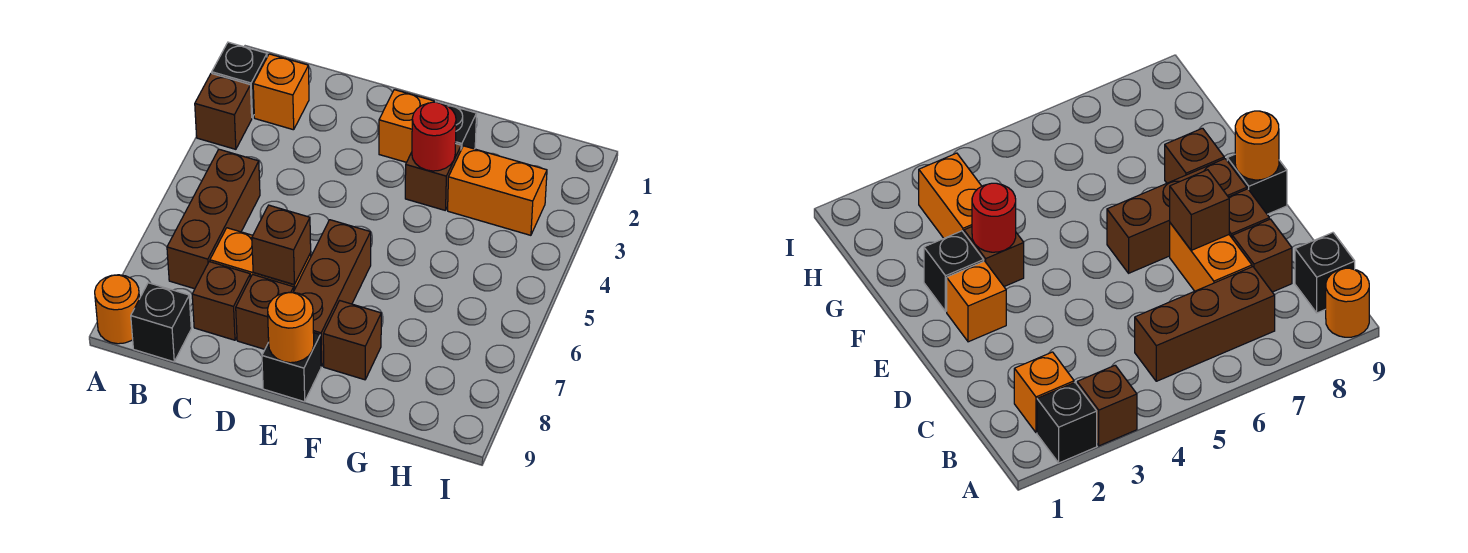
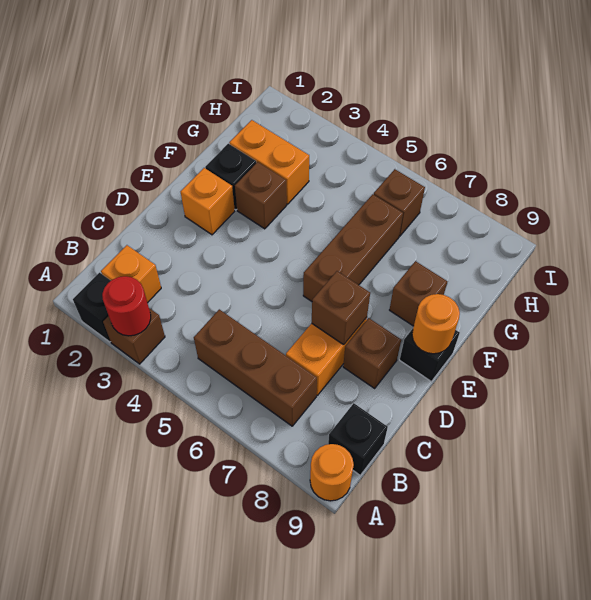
brown 1x1 brick [192,262,250,340] -> brown 1x1 brick moved to [374,169,425,236]
brown 1x3 brick [293,220,371,367] -> brown 1x3 brick turned to [303,194,403,301]
red 1x1 round brick [412,102,456,171] -> red 1x1 round brick moved to [102,276,151,336]
orange 1x2 brick [448,146,547,235] -> orange 1x2 brick turned to [229,120,309,204]

